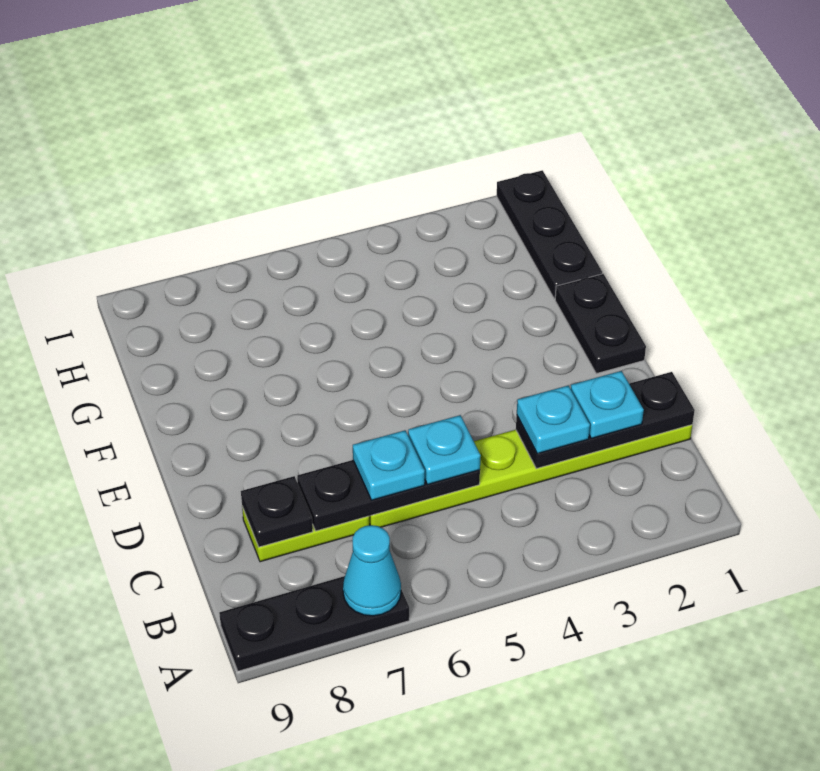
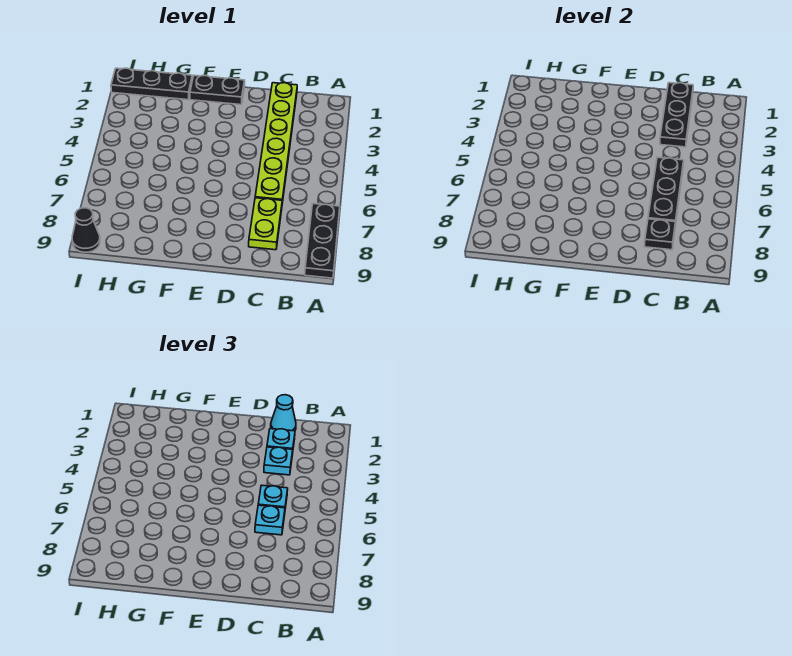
cyan 1x1 cone [343,525,401,616] -> cyan 1x1 cone moved to [271,395,296,431]
none -> black 1x1 cone [72,208,100,252]

